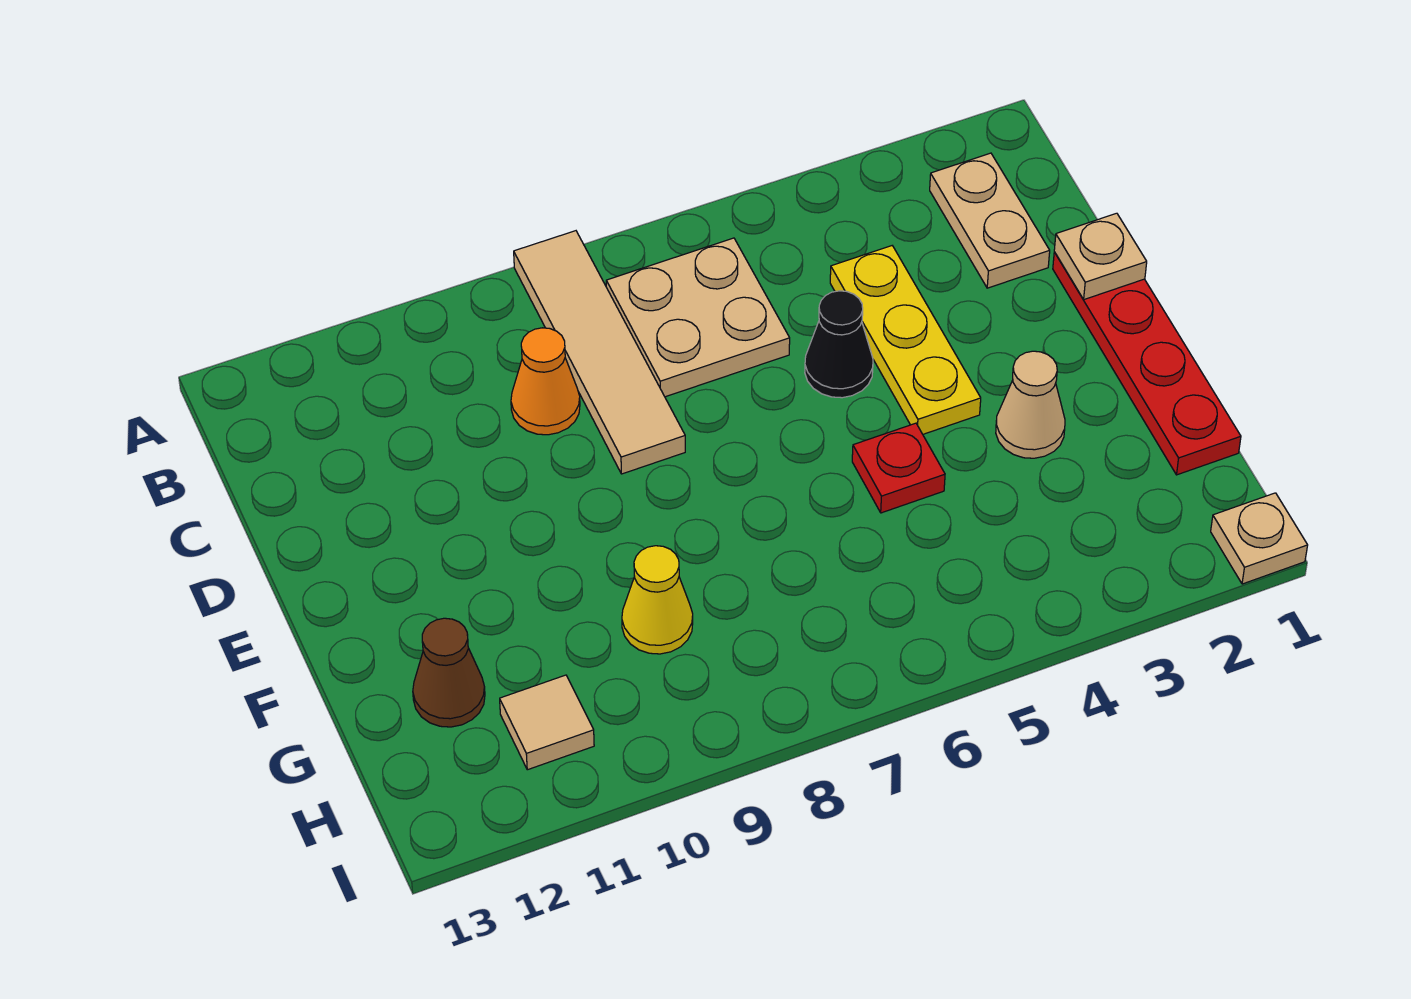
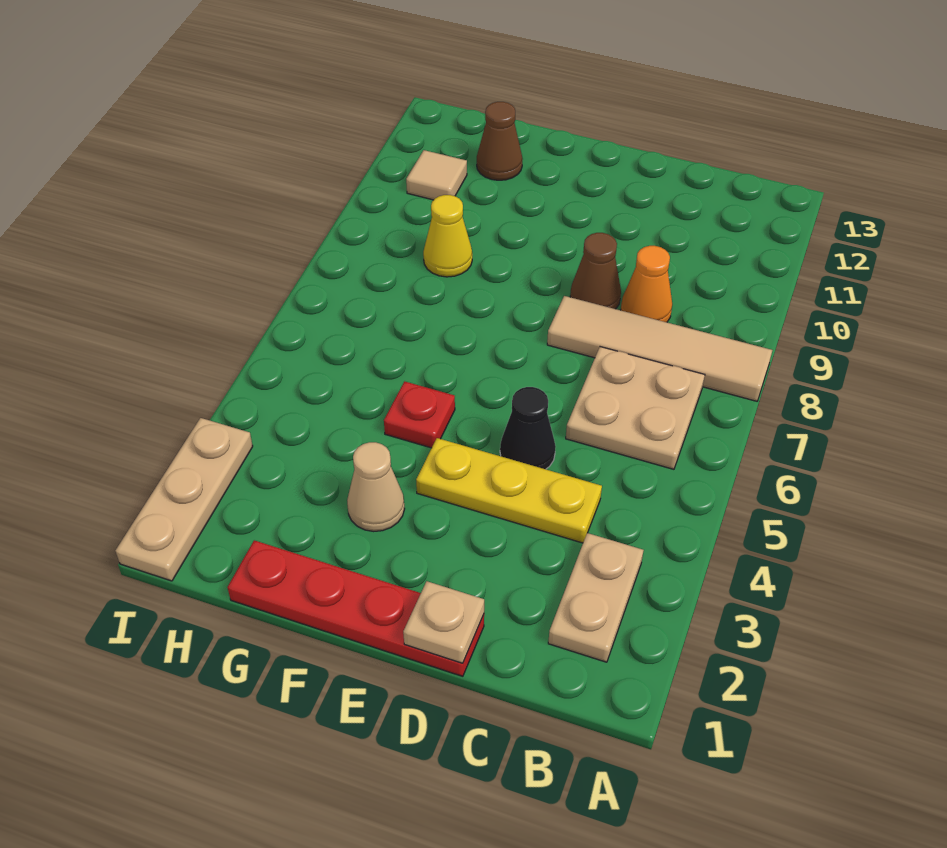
tan 1x2 plate [930,153,1050,288] -> tan 1x2 plate turned to [548,533,644,662]
none -> brown 1x1 cone [570,233,621,309]
tan 1x1 plate [1211,493,1308,584] -> tan 1x3 plate [115,418,253,581]

